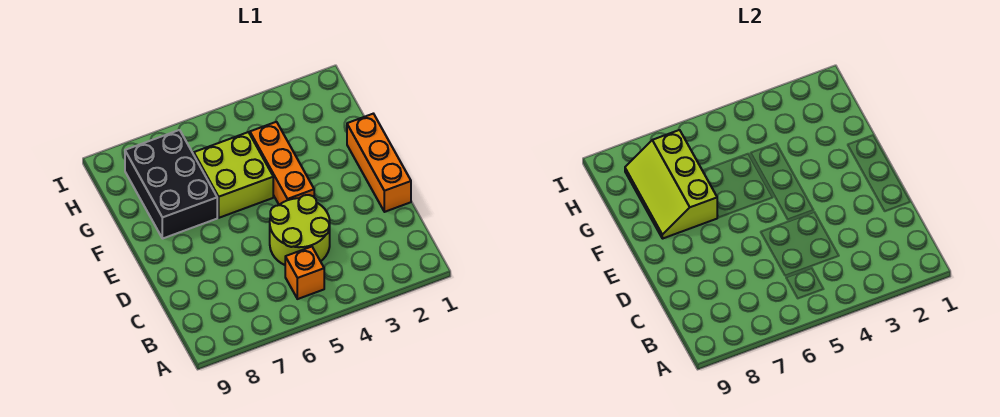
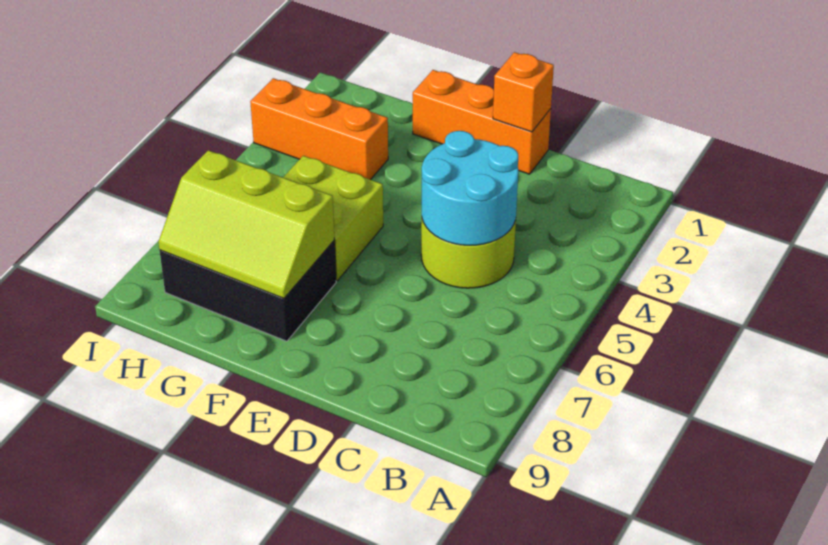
orange 1x1 brick [285,247,324,299] -> orange 1x1 brick moved to [493,52,554,132]
none -> cyan 2x2 round brick [422,131,518,245]
orange 1x3 brick [250,122,314,205] -> orange 1x3 brick moved to [250,78,388,180]

